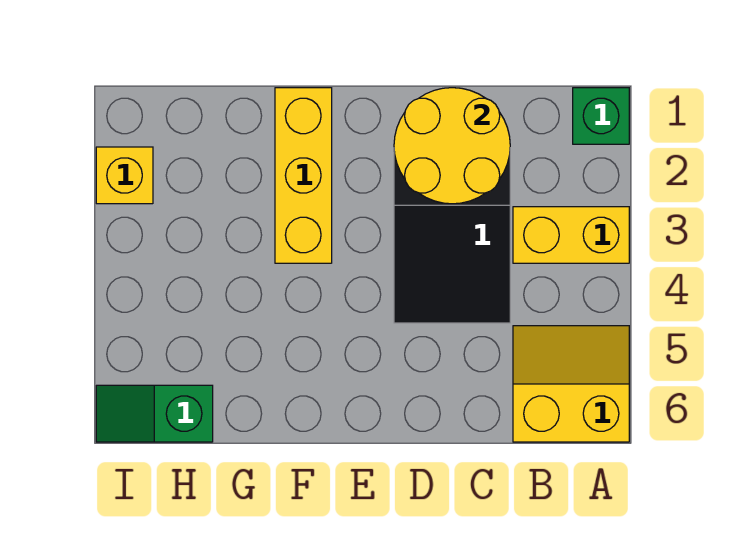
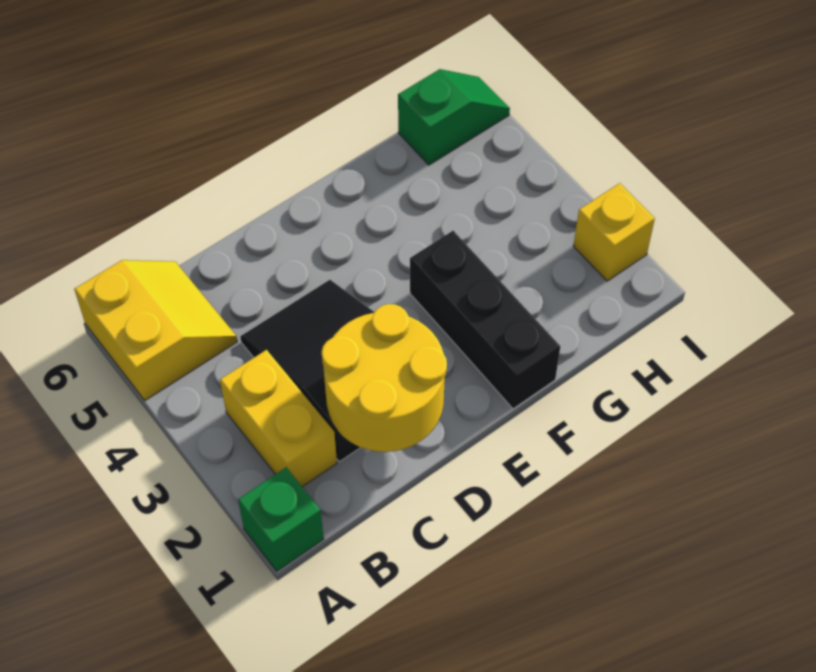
yellow 1x2 brick [513,207,629,263] -> yellow 1x2 brick turned to [220,350,337,487]
yellow 2x2 slope [513,326,629,442] -> yellow 2x2 slope turned to [74,260,237,400]
yellow 1x3 brick [275,88,332,263] -> black 1x3 brick [410,231,560,409]

